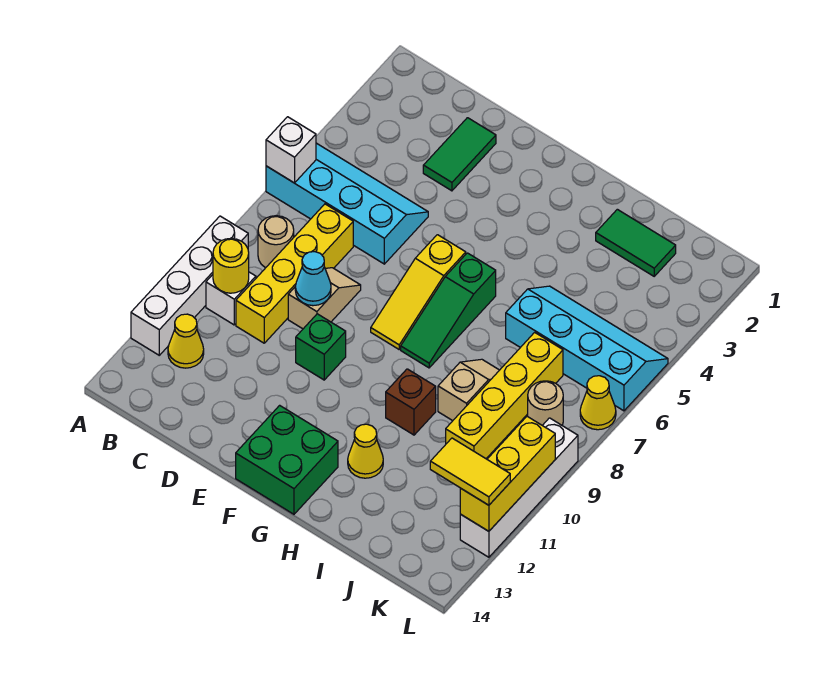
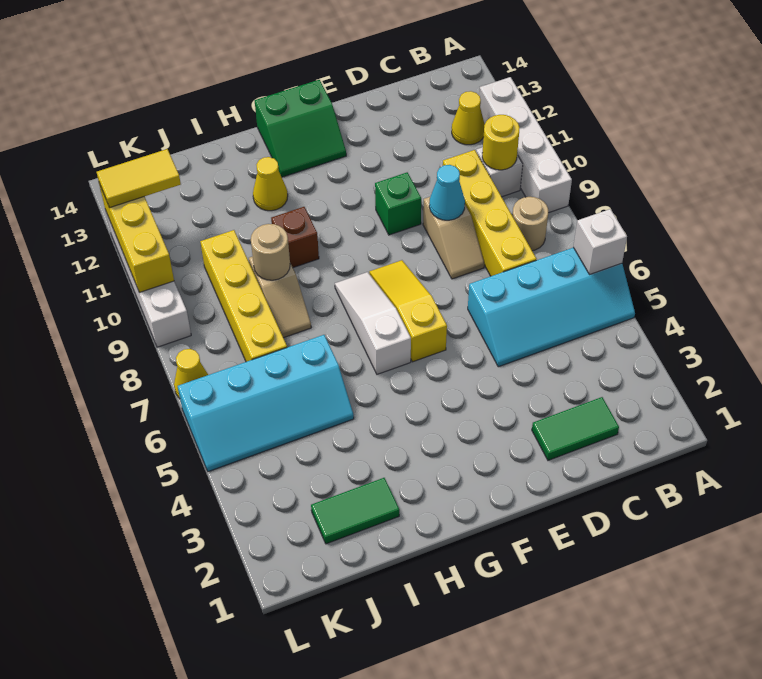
green 1x2 tile [423,118,496,191] -> green 1x2 tile turned to [532,397,619,460]
green 2x2 brick [236,405,338,514] -> green 2x2 slope [255,80,346,177]
green 1x3 slope [401,253,496,368] -> white 1x3 slope [335,272,411,374]
tan 1x1 round brick [528,381,563,425] -> tan 1x1 round brick moved to [251,224,290,280]

